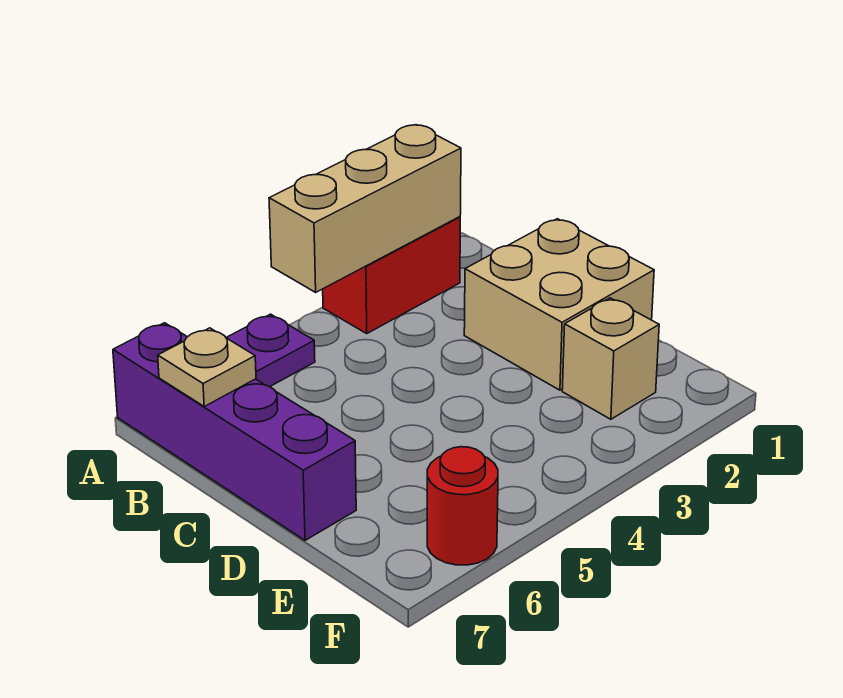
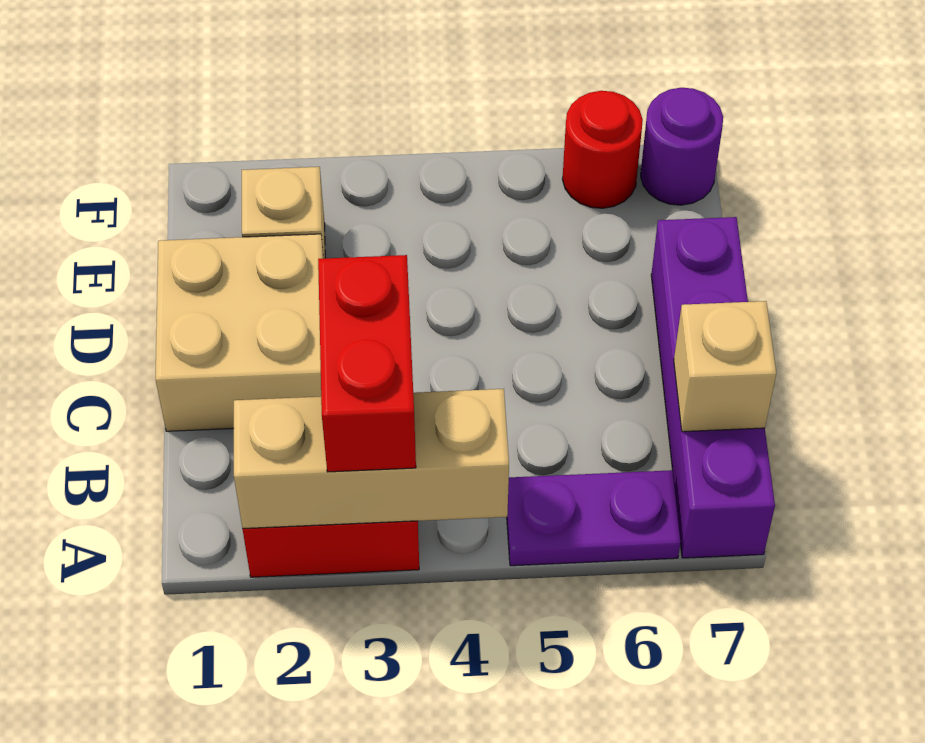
none -> red 1x2 brick [318,255,416,472]
tan 1x1 plate [158,328,256,406] -> tan 1x1 brick [674,301,776,432]
none -> purple 1x1 round brick [641,88,723,205]

